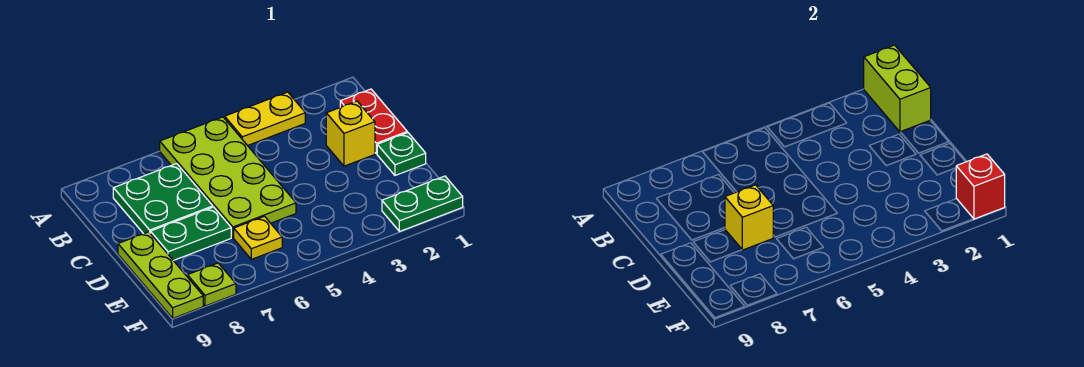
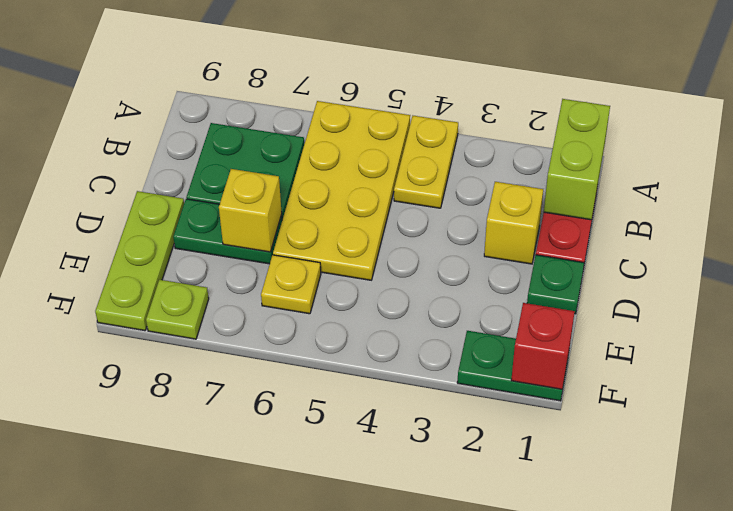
yellow 1x2 plate [225,92,305,146] -> yellow 1x2 plate turned to [394,116,458,208]
lime 2x4 plate [160,117,296,238] -> yellow 2x4 plate [273,101,410,280]

